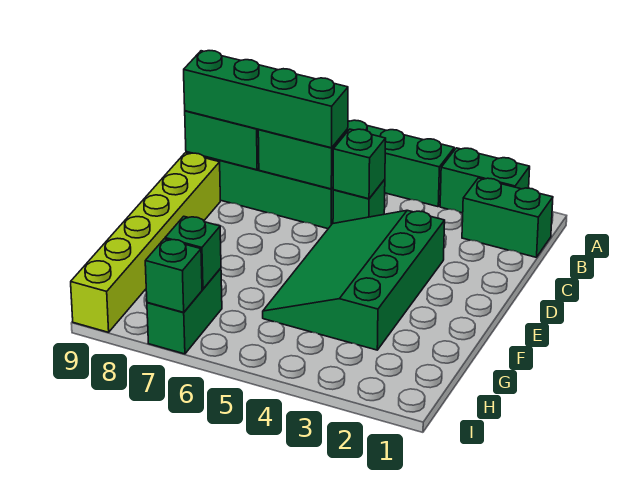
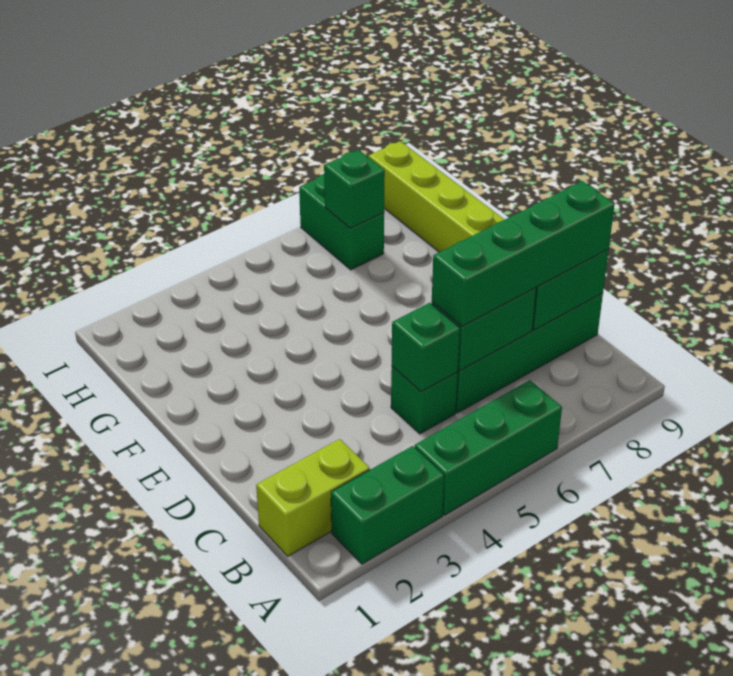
green 1x2 brick [462,178,553,257] -> lime 1x2 brick [256,439,370,556]
green 3x4 slope [263,210,445,350] -> none
green 1x1 brick [145,239,202,312] -> none

